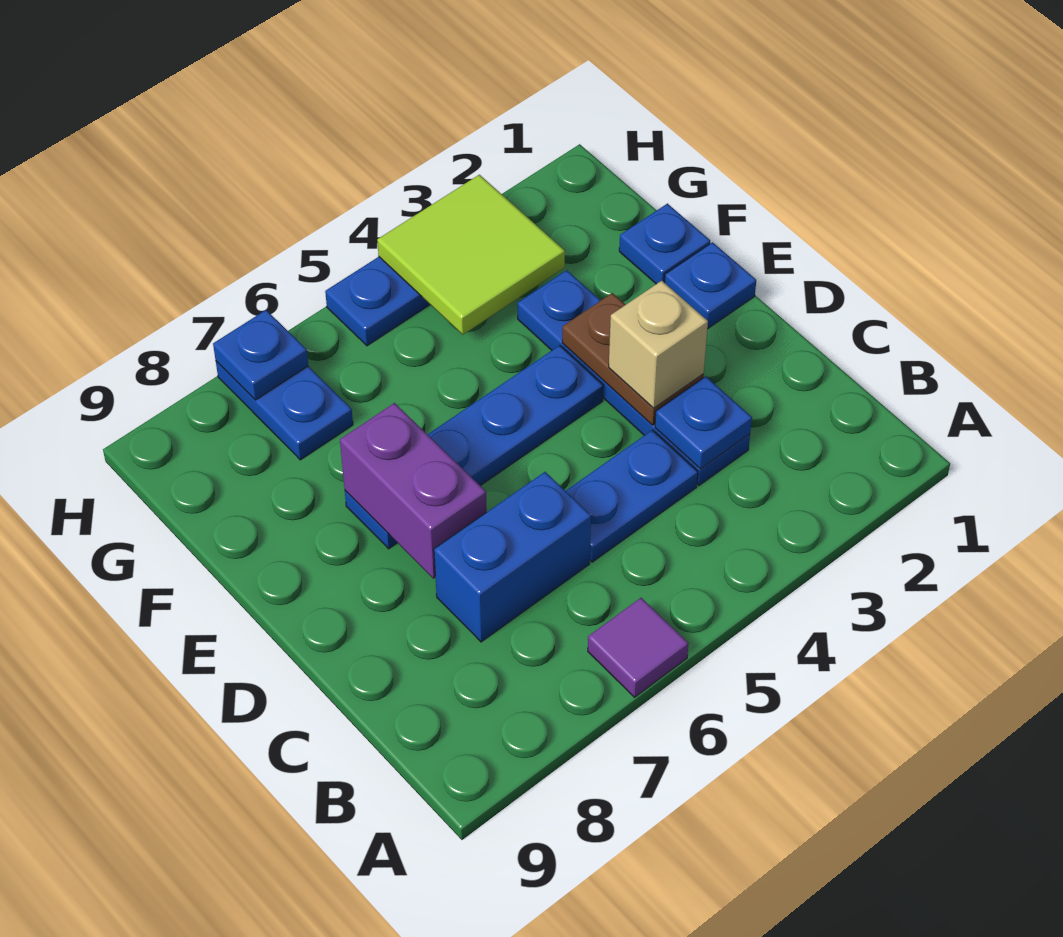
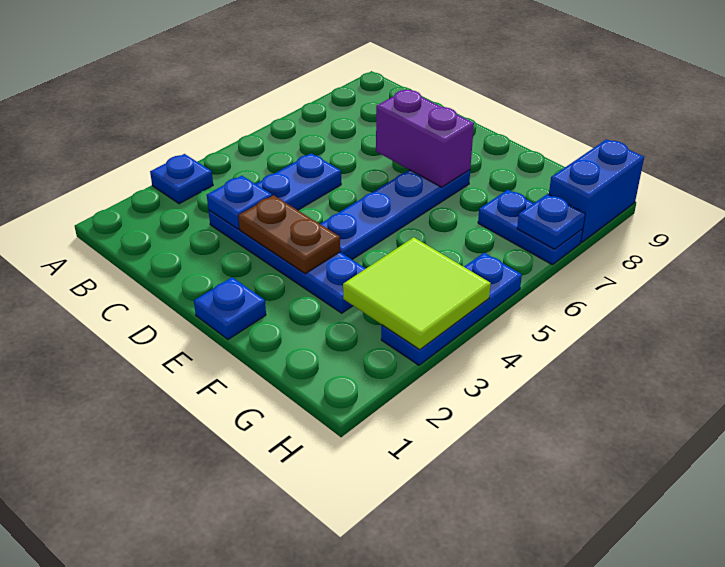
purple 1x1 tile [588,598,689,697] -> none
blue 1x2 brick [434,472,591,642] -> blue 1x2 brick moved to [549,139,644,242]
tan 1x1 brick [609,281,708,408] -> none
blue 1x1 plate [619,204,710,284] -> blue 1x1 plate moved to [150,154,213,204]

